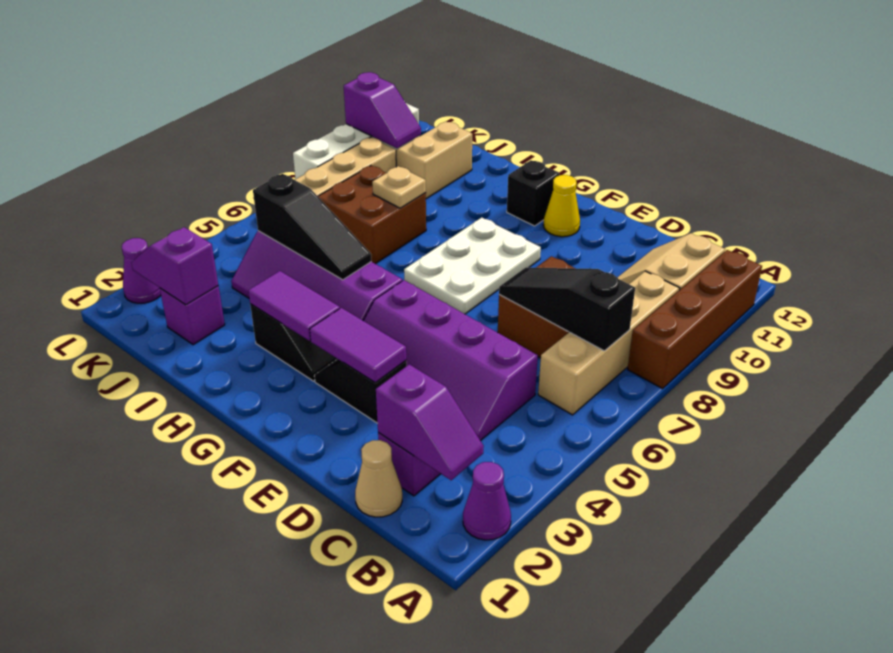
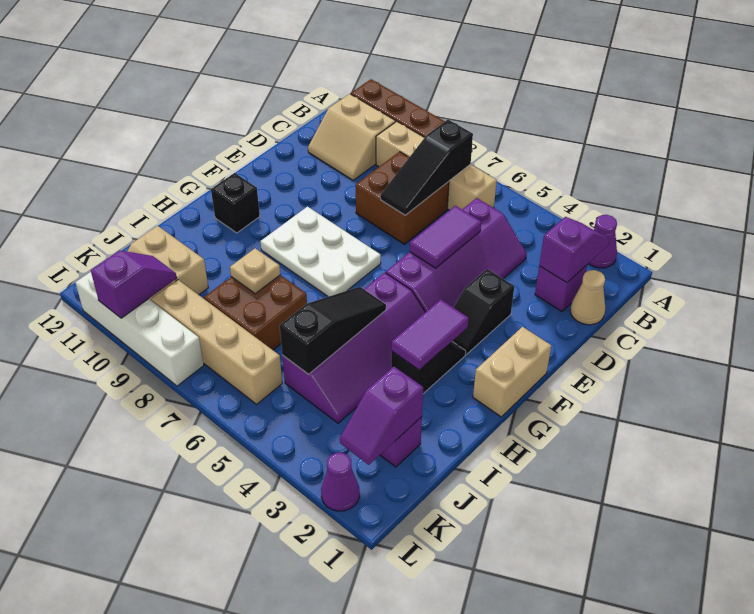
purple 1x2 tile [310,308,406,382] -> purple 1x2 tile moved to [410,206,481,268]
none -> tan 1x2 brick [473,327,551,417]
yellow 1x1 cone [543,175,580,237] -> none

